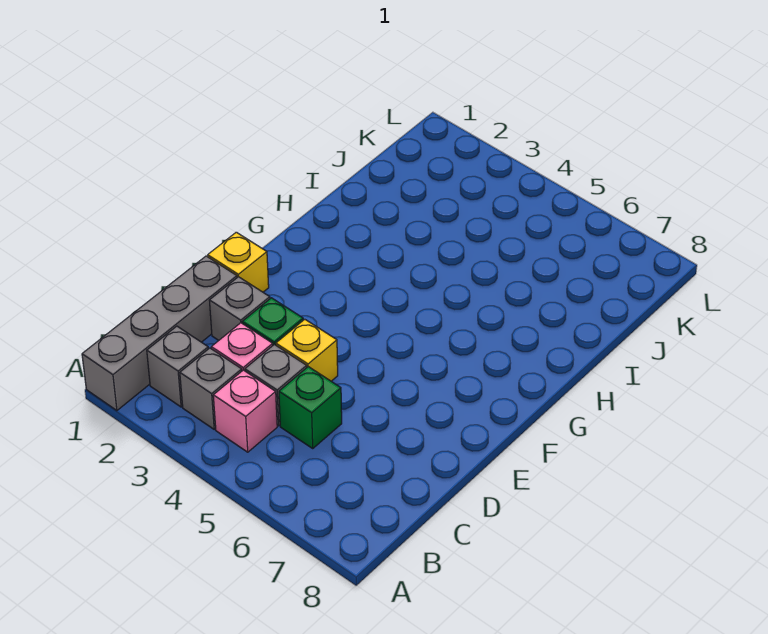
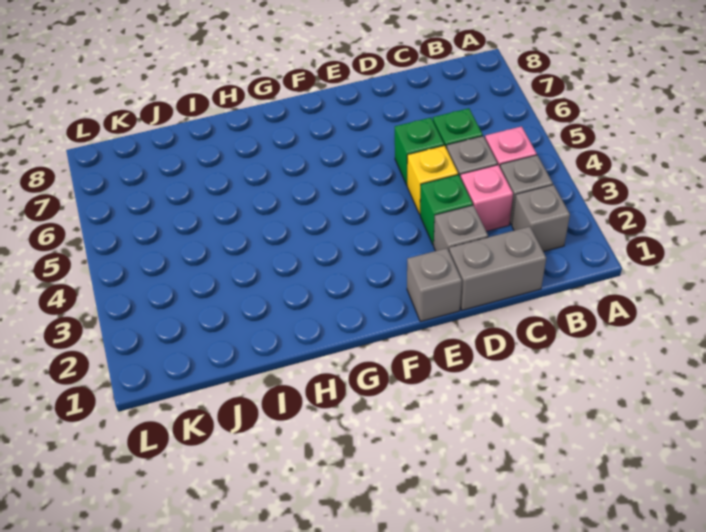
grey 1x4 brick [82,256,237,411] -> grey 1x2 brick [449,227,546,310]
none -> green 1x1 brick [395,118,444,185]
yellow 1x1 brick [208,232,269,292] -> grey 1x1 brick [407,248,462,322]

